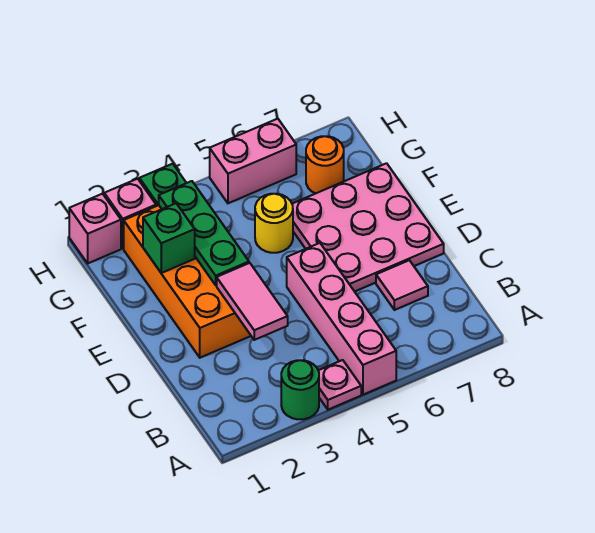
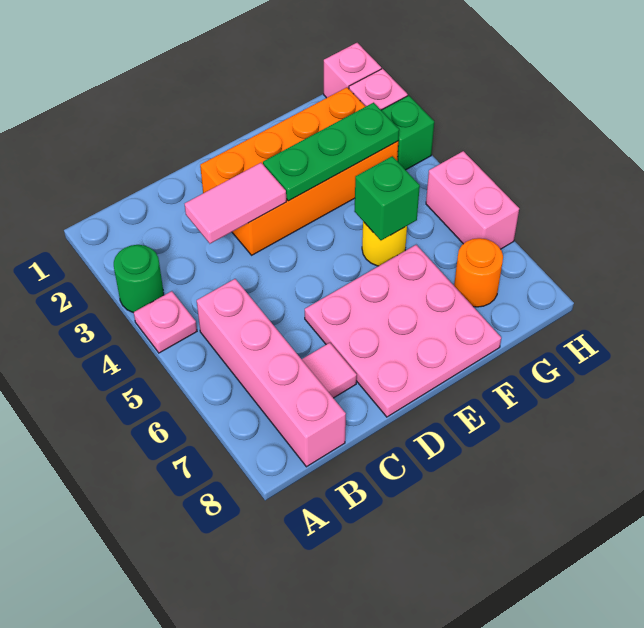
pink 1x4 brick [287,243,396,395] -> pink 1x4 brick turned to [197,279,346,467]
green 1x1 brick [143,203,195,273] -> green 1x1 brick moved to [354,156,420,240]

